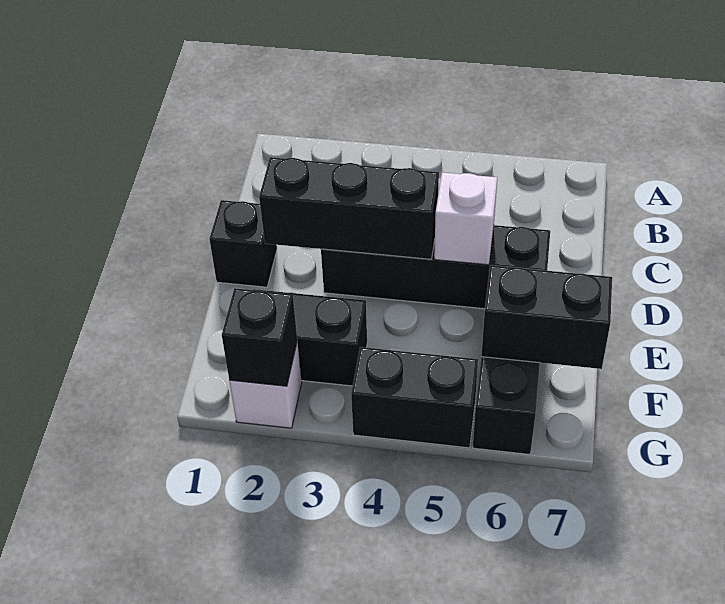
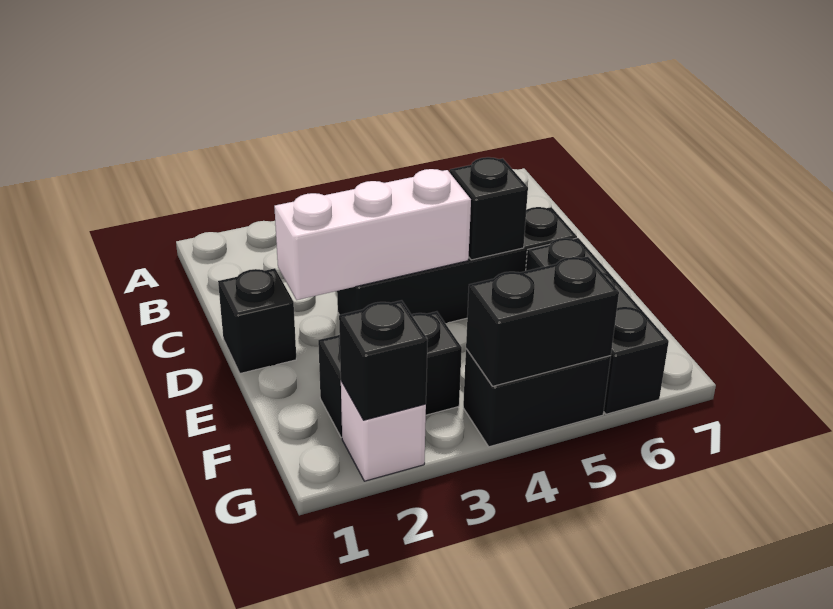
black 1x3 brick [259,157,439,259] -> white 1x3 brick [274,169,471,300]
white 1x1 brick [434,172,497,265] -> black 1x1 brick [450,157,528,260]
black 1x2 brick [481,265,612,369] -> black 1x2 brick moved to [466,257,619,386]

